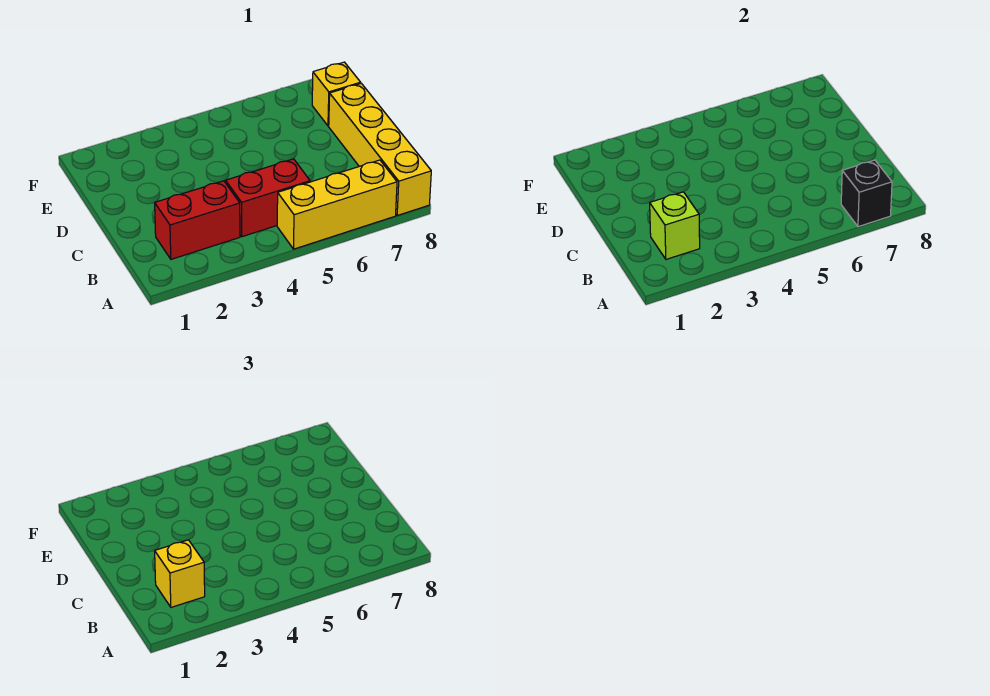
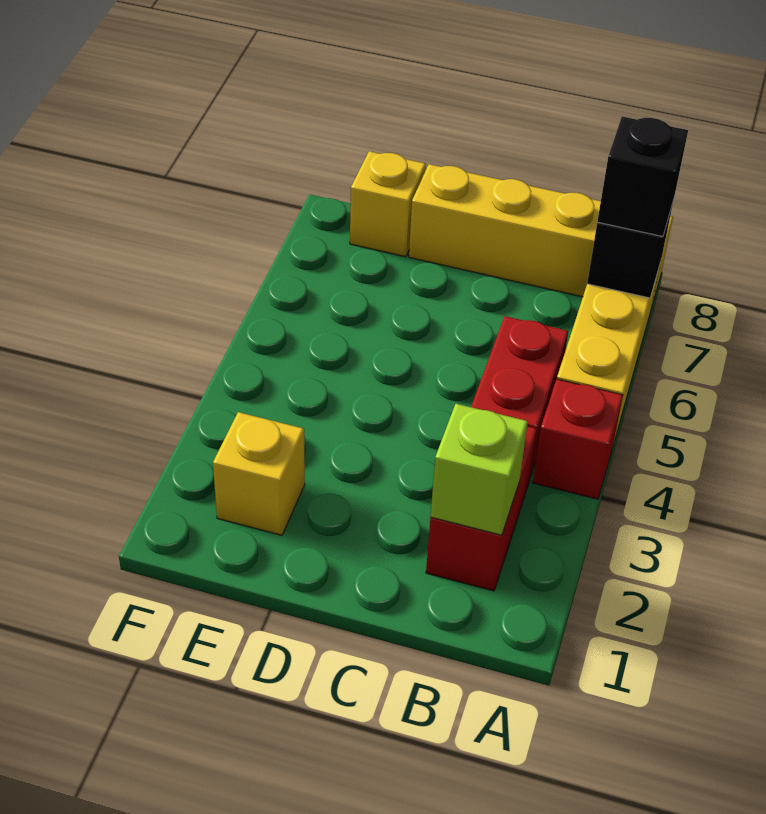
none -> red 1x1 brick [533,379,623,499]
none -> black 1x1 brick [597,117,688,237]
yellow 1x1 brick [155,540,205,607] -> yellow 1x1 brick moved to [213,412,305,535]

